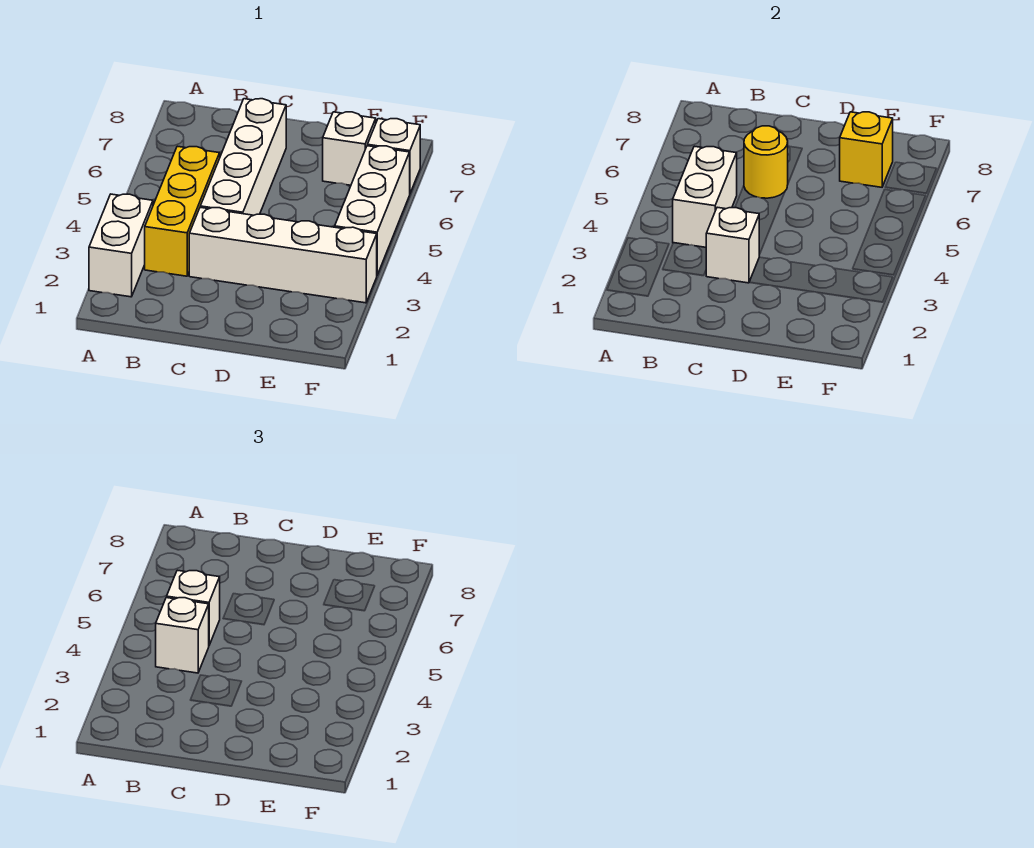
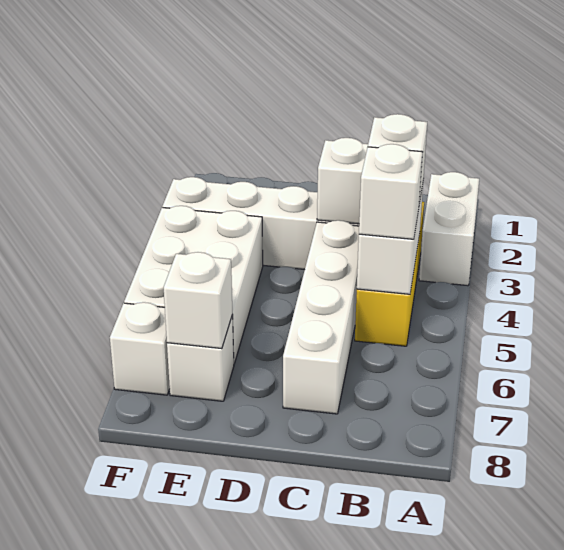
yellow 1x1 round brick [744,126,788,198] -> none
yellow 1x1 brick [840,112,893,187] -> white 1x1 brick [164,252,232,349]
white 1x3 brick [335,146,410,275] -> white 2x3 brick [124,206,263,364]

